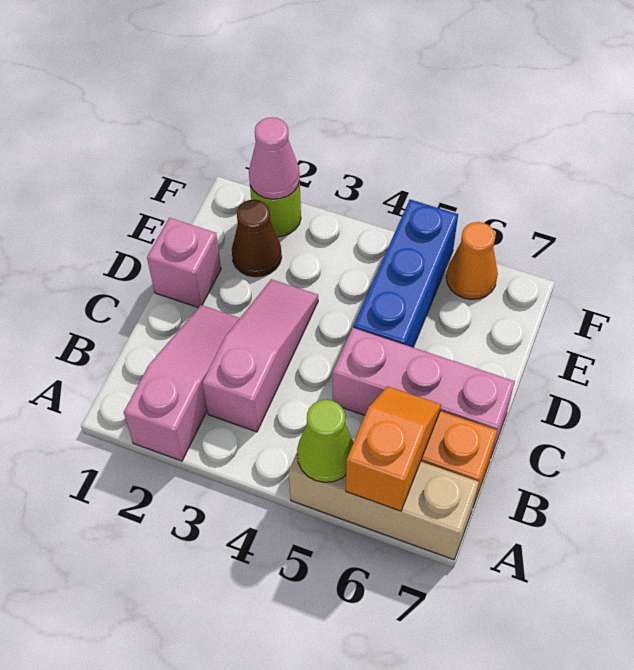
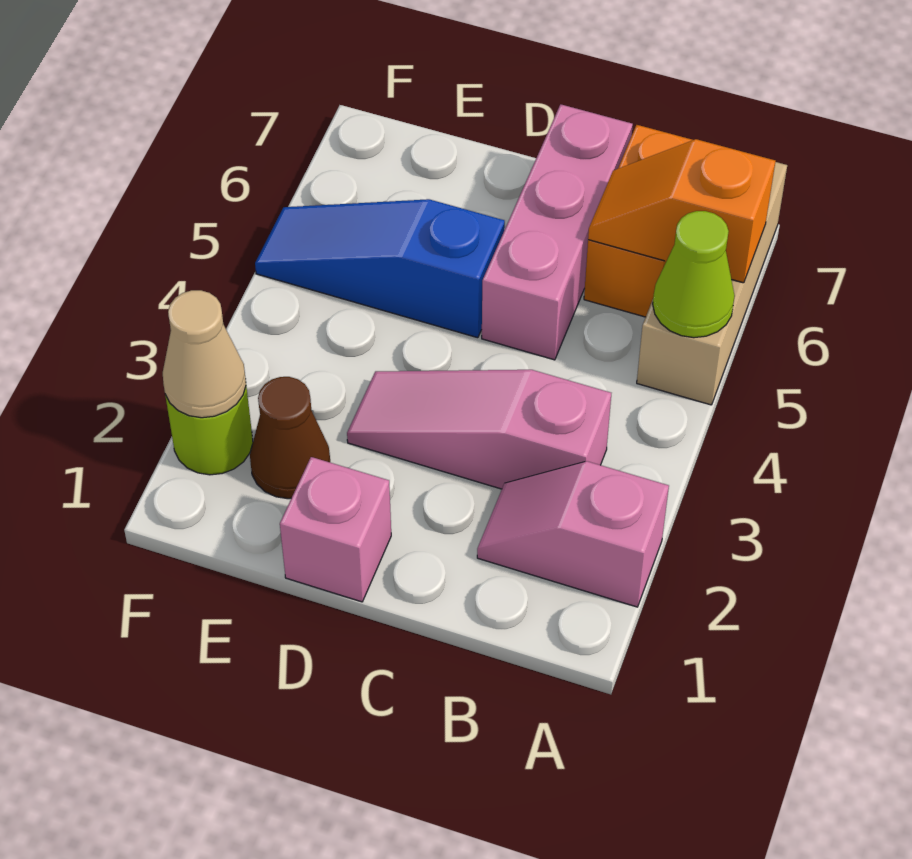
pink 1x3 slope [124,305,240,461] -> pink 1x2 slope [477,461,669,607]
blue 1x3 brick [353,200,458,347] -> blue 1x3 slope [255,199,505,338]
pink 1x1 cone [249,117,300,199] -> tan 1x1 cone [163,290,246,418]
orange 1x1 cone [446,222,498,299] -> none

